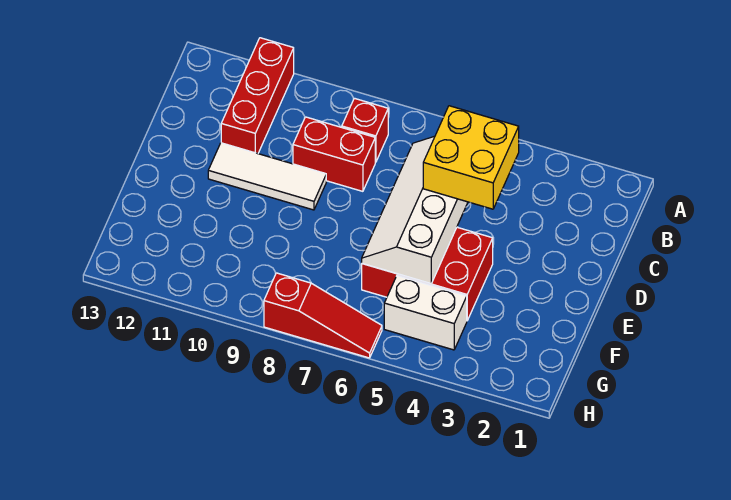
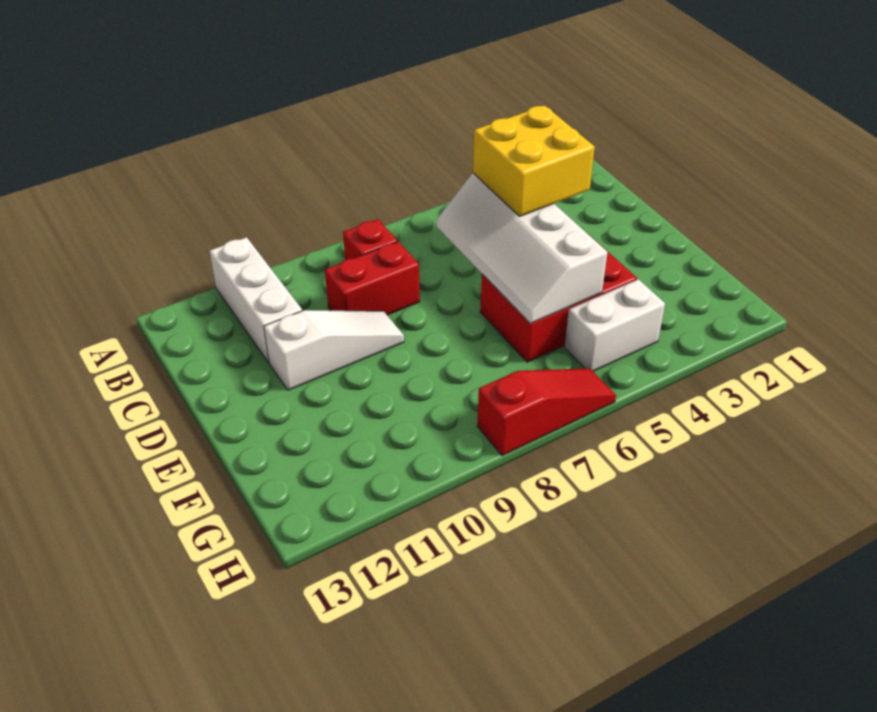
red 1x3 brick [221,38,294,154] -> white 1x3 brick [209,237,303,363]
white 1x3 tile [208,143,326,210] -> white 1x3 slope [264,310,404,390]

